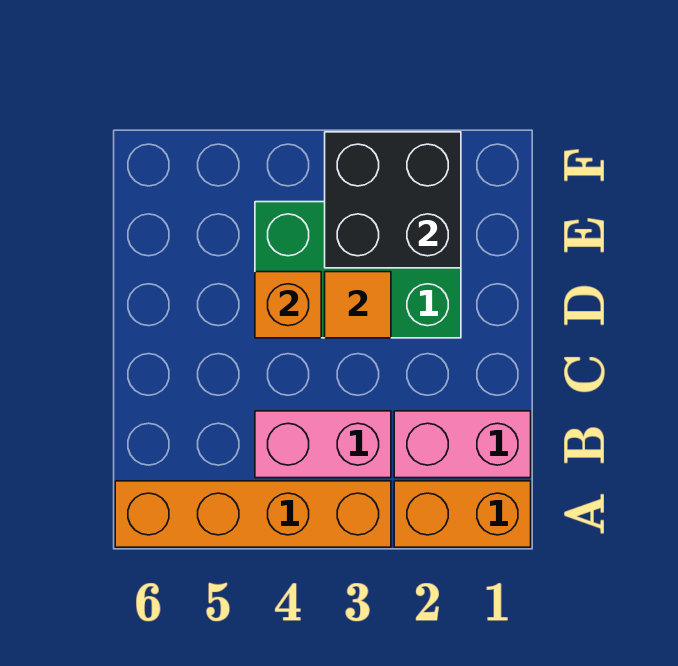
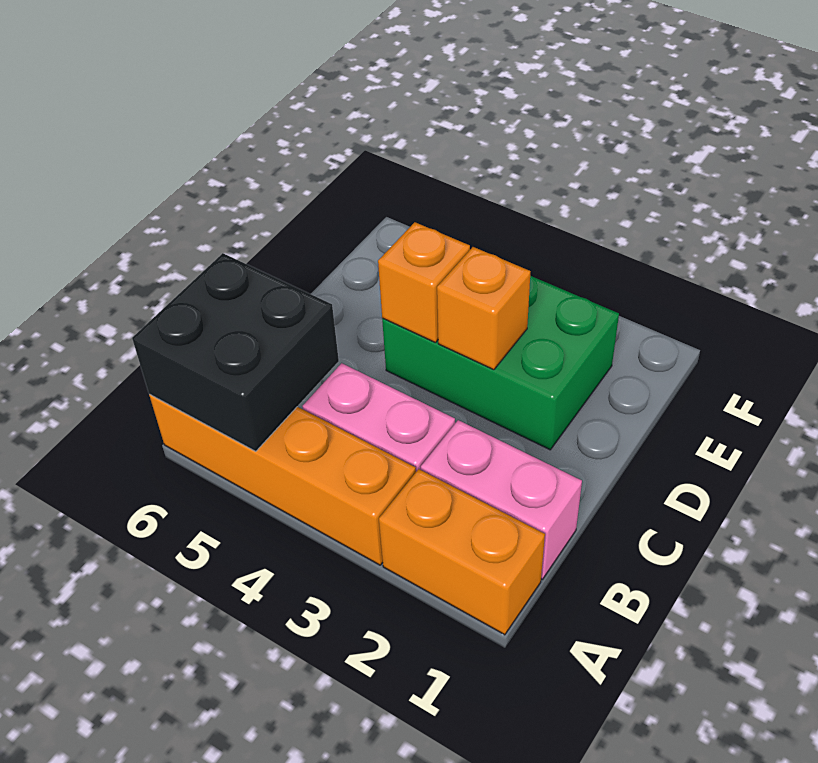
orange 1x1 tile [325,272,391,338] -> orange 1x1 brick [437,247,530,370]
black 2x2 brick [325,132,461,268] -> black 2x2 brick moved to [132,253,339,451]

